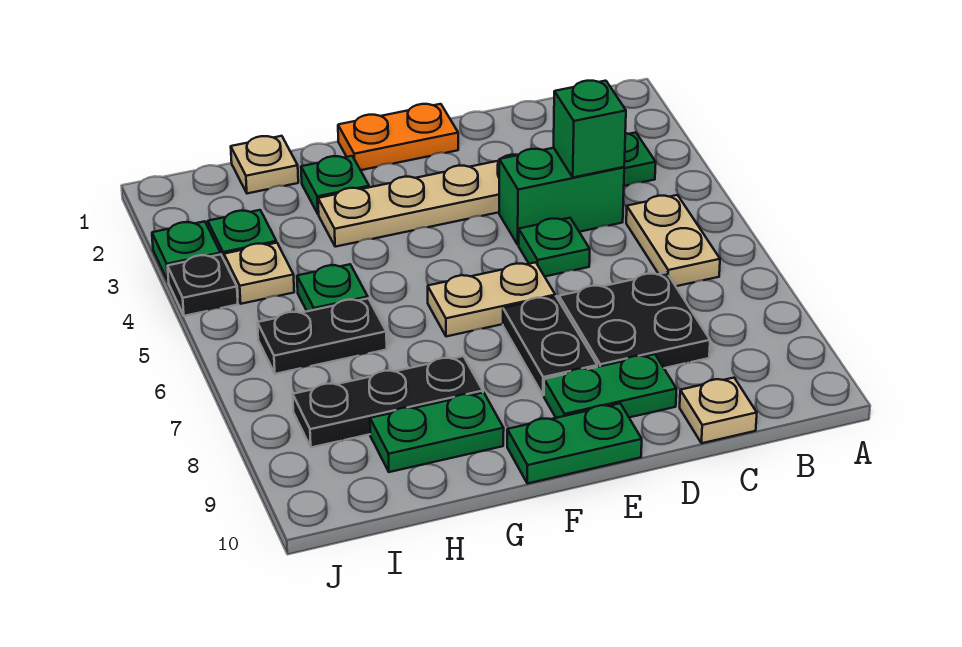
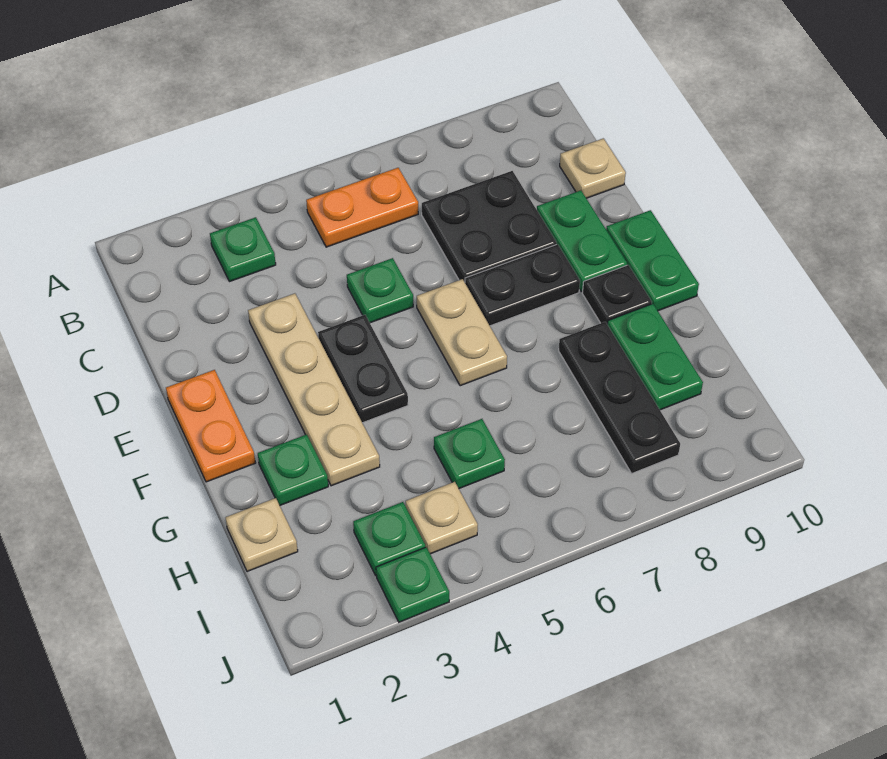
tan 1x2 plate [626,195,720,286] -> orange 1x2 plate [306,168,418,247]
green 1x2 brick [499,148,624,245] -> none
green 1x1 brick [554,81,626,177] -> none
black 1x2 plate [257,298,387,374] -> black 1x2 plate moved to [318,315,408,423]
black 1x1 plate [168,254,238,316] -> black 1x1 plate moved to [582,265,652,323]

